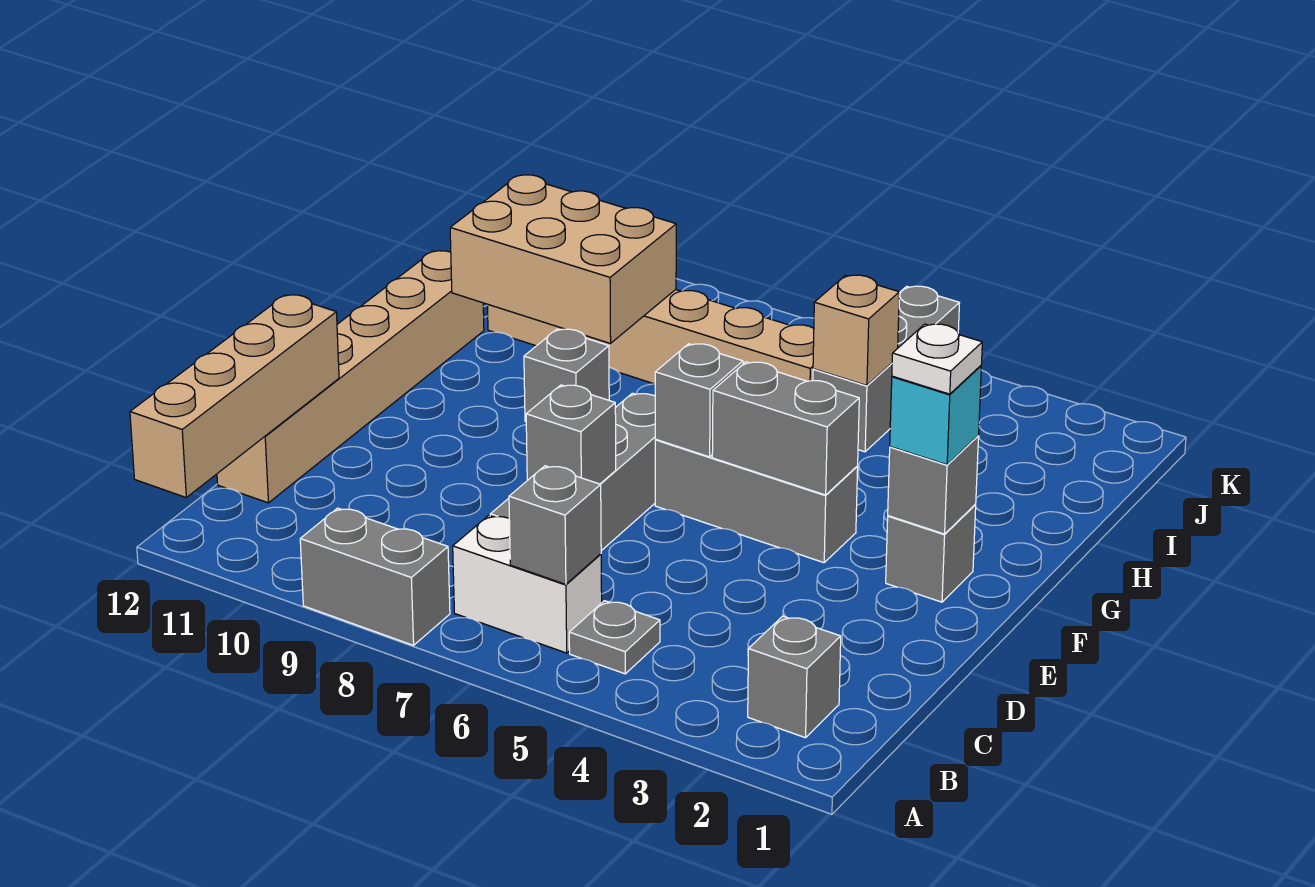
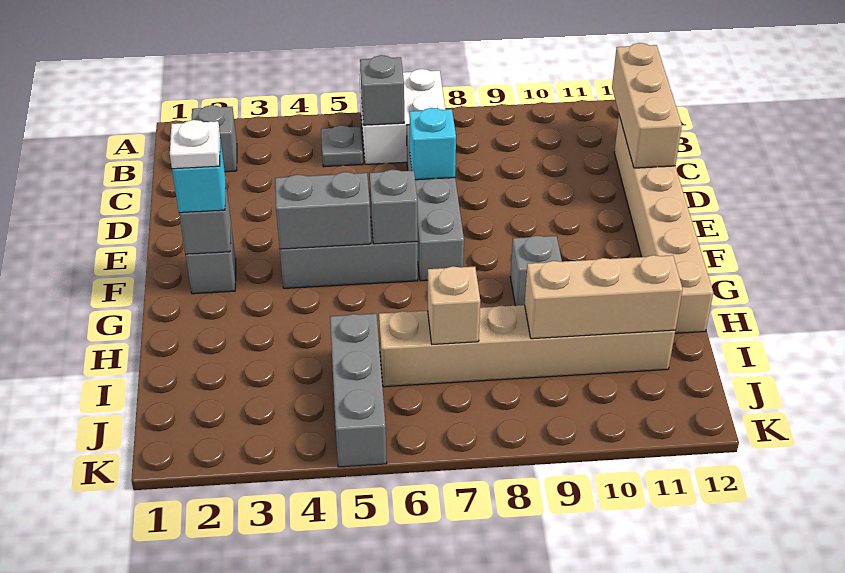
grey 1x2 brick [300,508,450,645] -> none
tan 1x4 brick [130,295,339,497] -> tan 1x3 brick [612,43,682,168]
white 1x2 brick [453,515,602,653] -> white 2x2 brick [360,69,445,164]
grey 1x1 brick [526,385,616,484] -> cyan 1x1 brick [409,108,456,180]
tan 2x3 brick [450,175,676,344] -> tan 1x3 brick [525,255,683,339]
tan 1x1 brick [813,275,899,386] -> tan 1x1 brick moved to [428,266,480,344]

